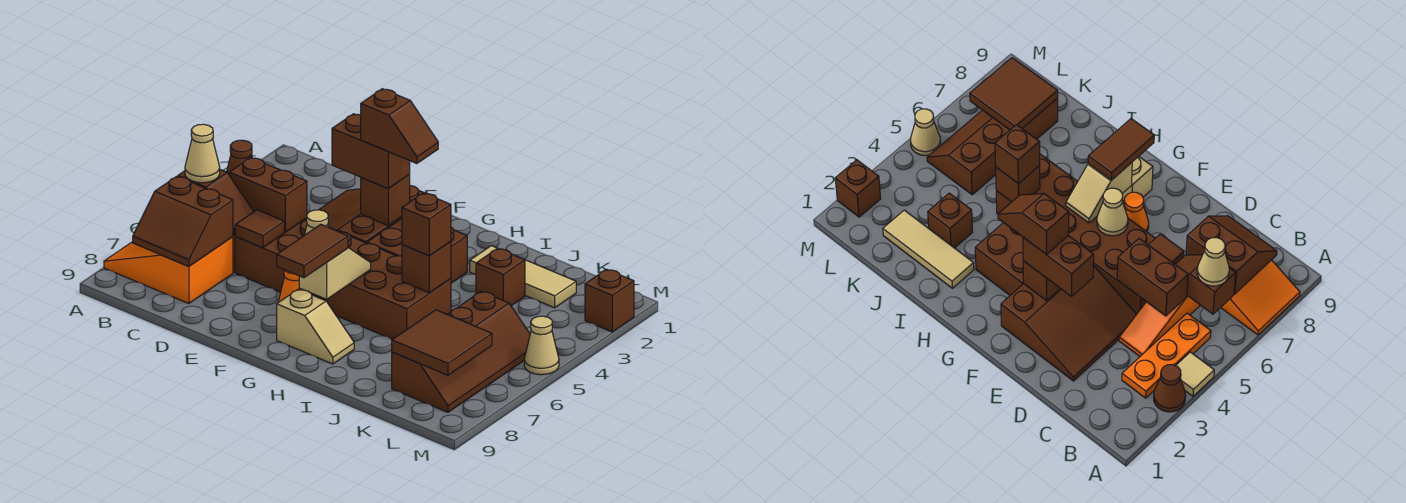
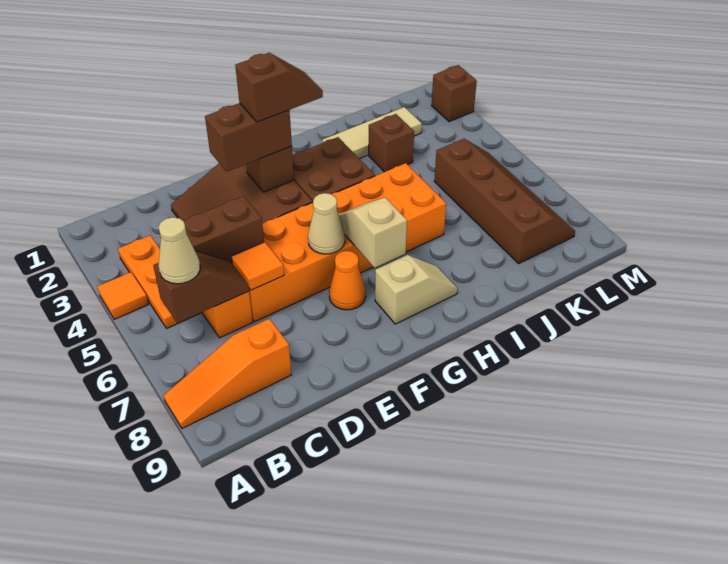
brown 1x1 cone [227,140,252,174] -> none
tan 1x1 tile [1176,352,1214,396] -> orange 1x1 tile [97,272,148,319]
orange 2x3 slope [104,237,233,304] -> orange 1x3 slope [163,319,291,428]
brown 2x2 slope [133,176,233,267] -> none
brown 2x6 brick [235,218,451,339] -> orange 2x6 brick [249,163,446,322]
brown 1x1 tile [235,210,284,248] -> orange 1x1 tile [232,242,284,290]
brown 1x2 tile [277,224,348,278] -> none
brown 1x1 brick [402,242,451,293] -> none
brown 1x1 brick [402,193,451,256] -> none
brown 2x2 tile [392,310,492,375] -> none
tan 1x1 cone [524,316,559,375] -> none

